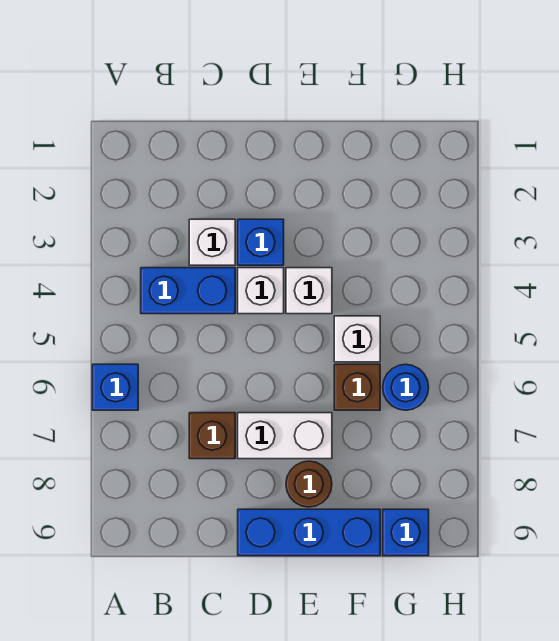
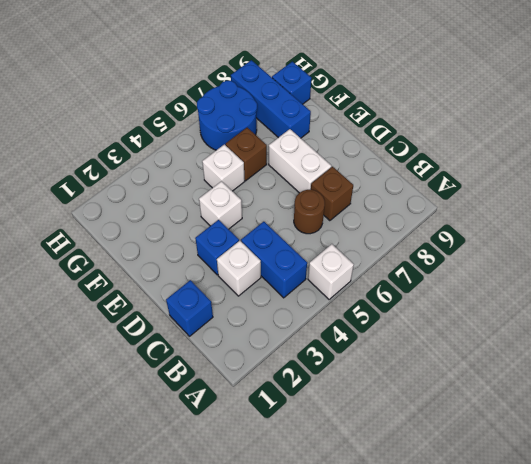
blue 1x1 brick [92,364,138,410] -> blue 1x1 brick moved to [166,280,213,336]
white 1x1 brick [238,268,284,314] -> white 1x1 brick moved to [308,244,354,300]
blue 1x3 brick [238,509,380,556] -> blue 1x3 brick moved to [231,60,311,138]
brown 1x1 round brick [286,461,332,507] -> brown 1x1 round brick moved to [294,190,325,234]
blue 1x1 round brick [383,364,429,410] -> blue 2x2 round brick [197,81,257,150]

